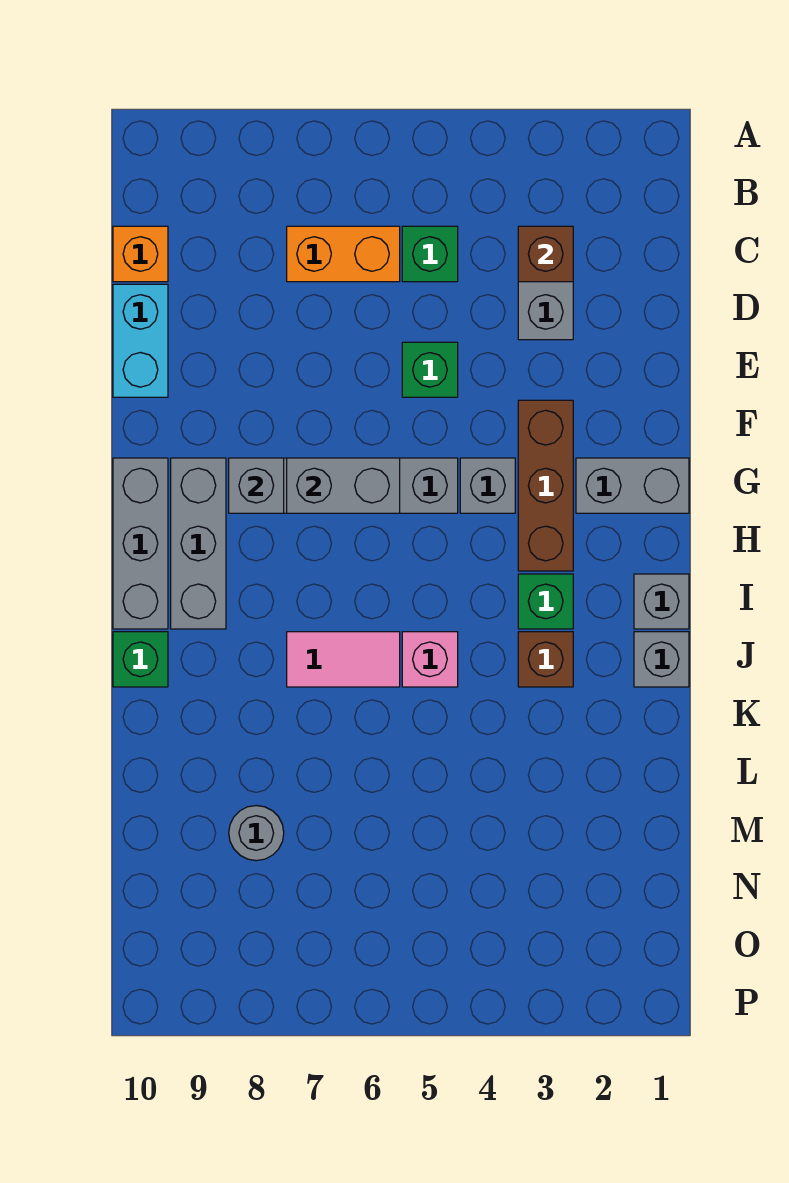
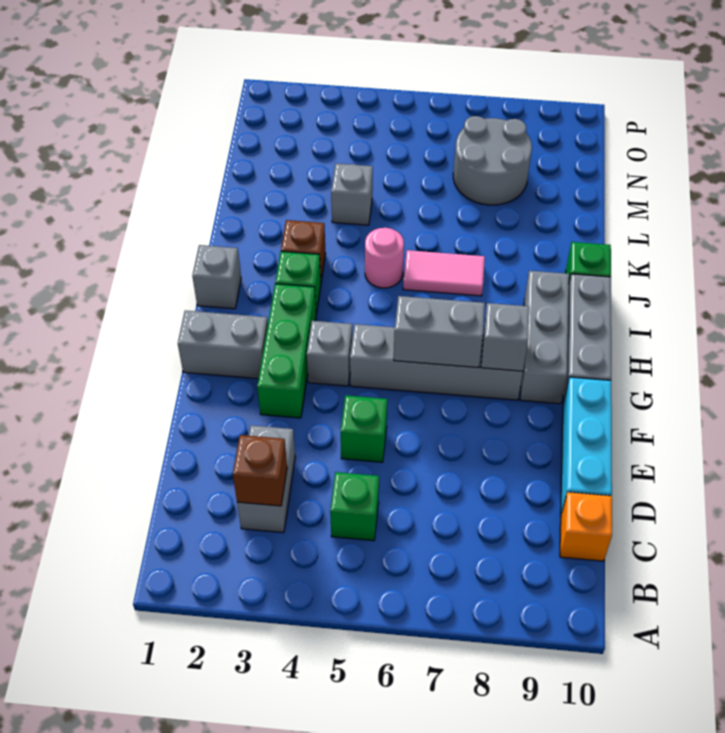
orange 1x2 brick [287,226,400,282] -> none
cyan 1x2 brick [113,284,168,397] -> cyan 1x3 brick [561,377,612,515]
brown 1x3 brick [518,400,573,571] -> green 1x3 brick [257,284,316,418]
grey 1x1 brick [634,632,689,687] -> grey 1x1 brick moved to [331,164,373,225]
pink 1x1 brick [402,632,458,687] -> pink 1x1 round brick [365,228,404,288]
grey 1x1 round brick [229,806,284,861] -> grey 2x2 round brick [453,116,532,205]

